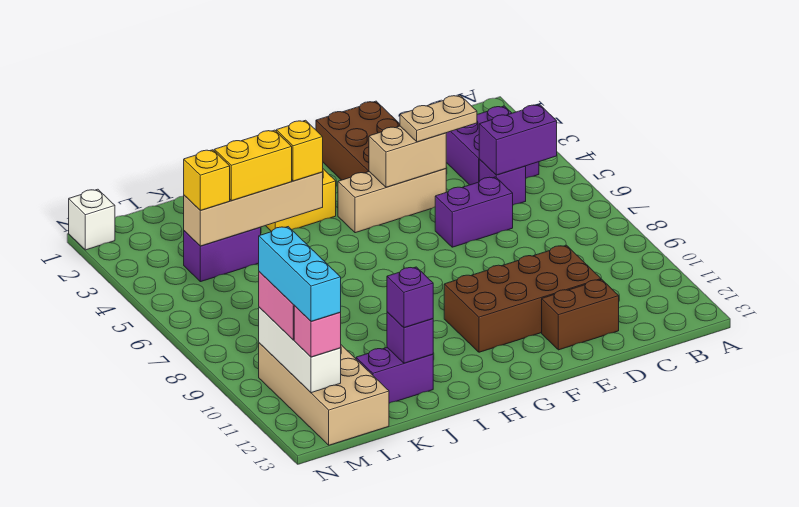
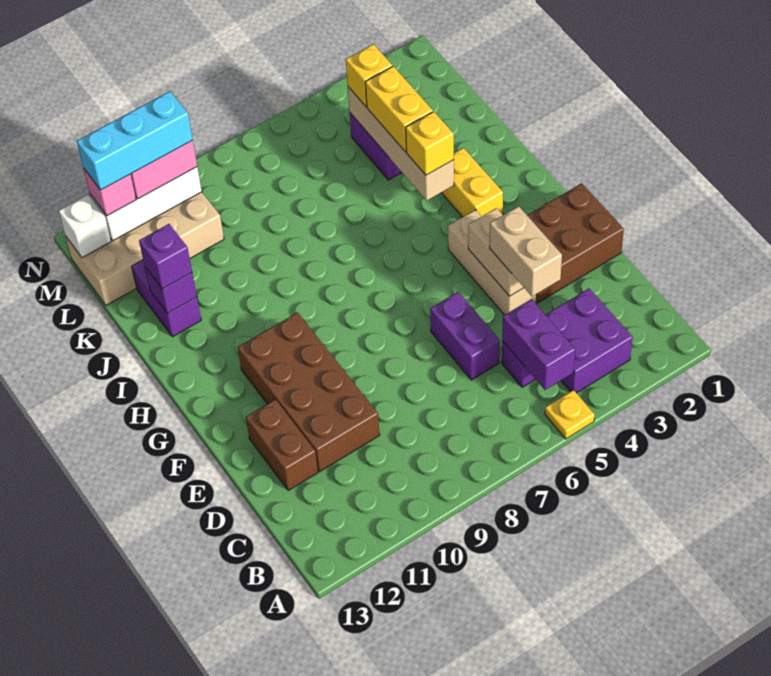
none -> yellow 1x1 plate [545,390,595,439]
tan 1x2 plate [400,95,477,142] -> tan 1x2 brick [490,206,562,296]
white 1x1 brick [69,189,115,250] -> white 1x1 brick moved to [59,195,111,258]

